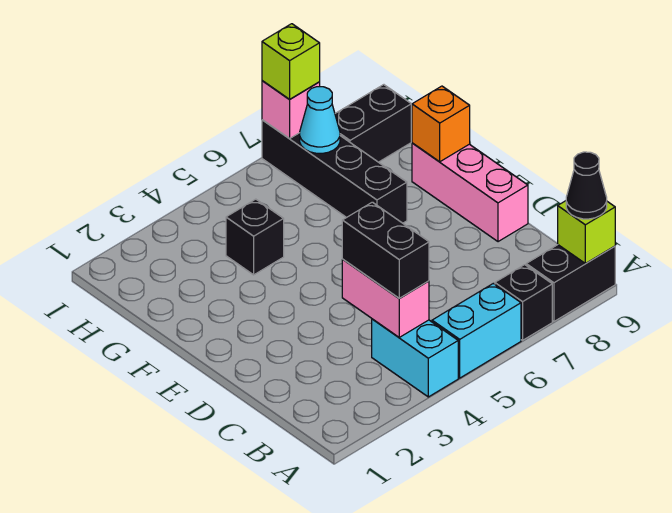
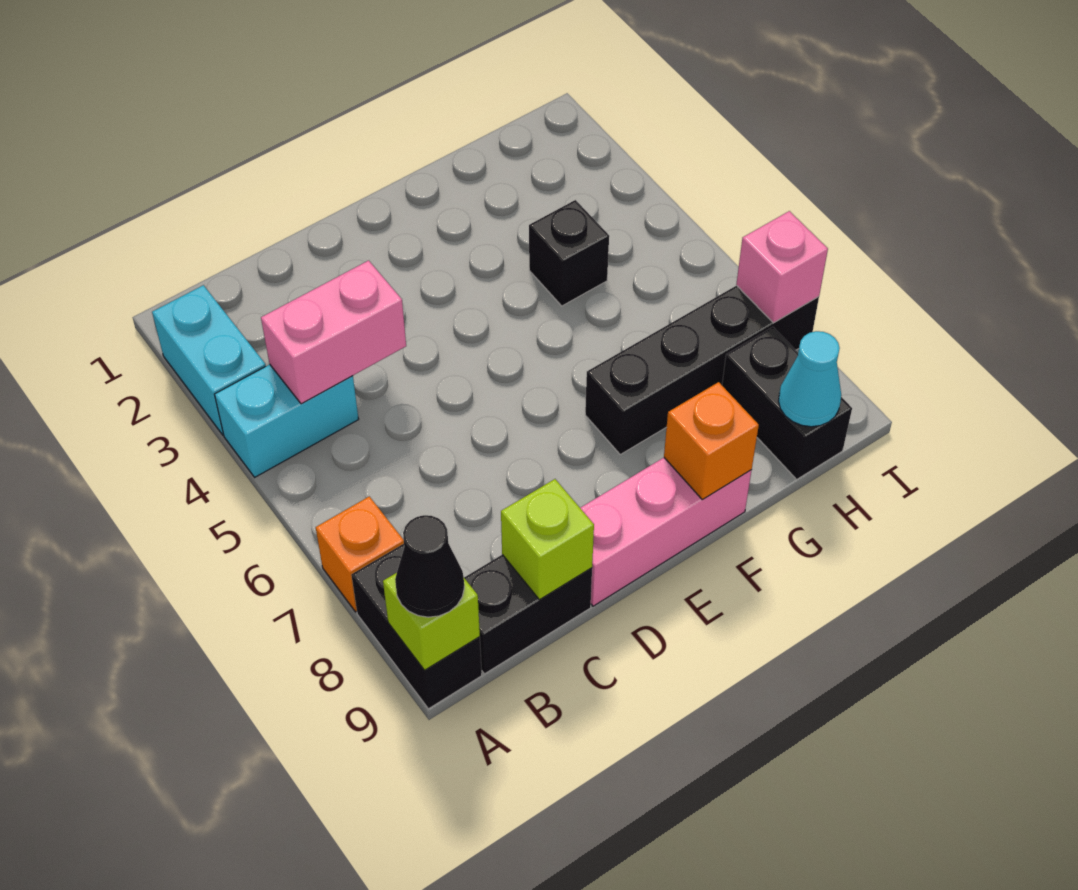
cyan 1x2 brick [432,283,521,378] -> cyan 1x2 brick moved to [152,285,266,435]
black 1x1 brick [495,265,552,340] -> orange 1x1 brick [316,496,404,612]
black 1x2 brick [342,202,429,298] -> black 1x2 brick moved to [464,555,592,674]
cyan 1x1 cone [300,87,340,153] -> cyan 1x1 cone moved to [779,331,841,427]
lime 1x1 brick [262,24,320,99] -> lime 1x1 brick moved to [501,479,594,600]

